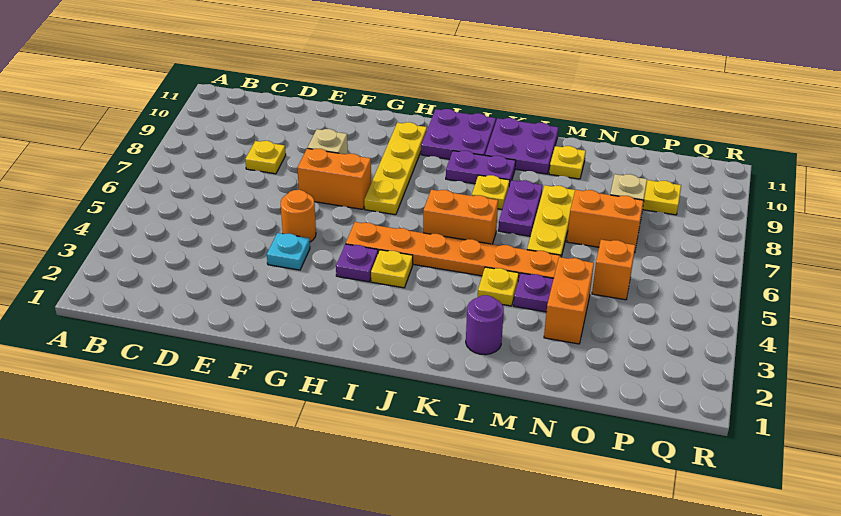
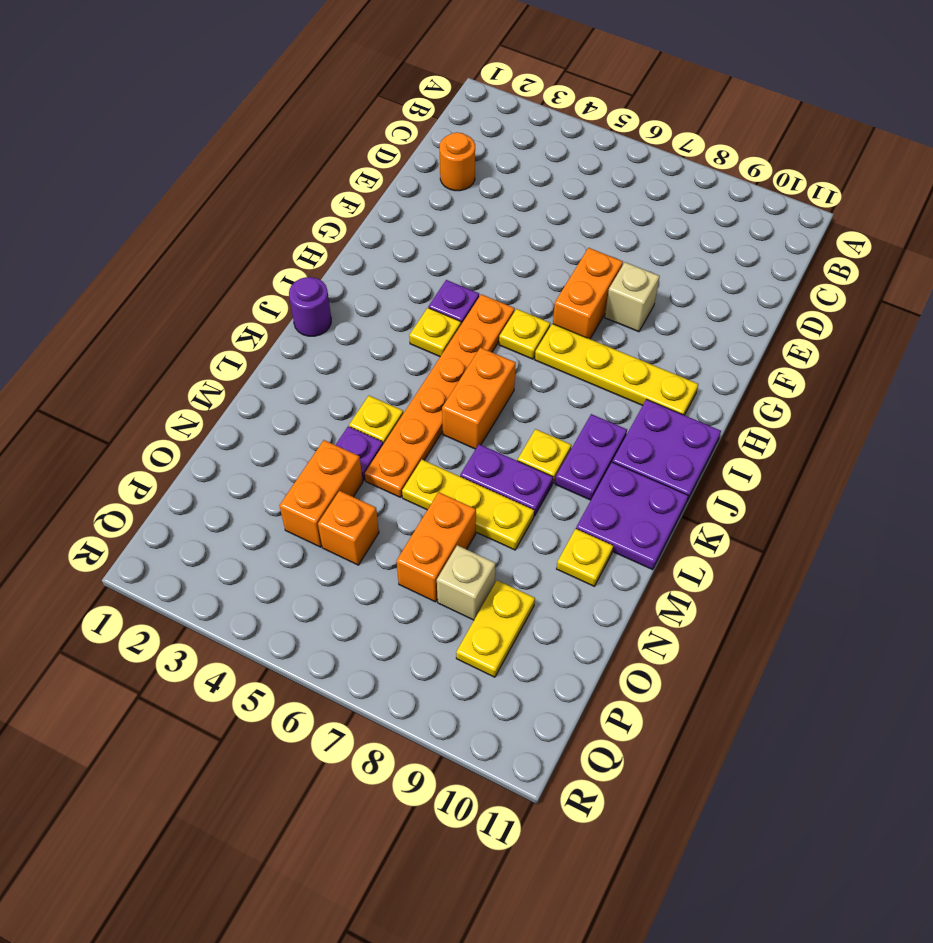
yellow 1x1 plate [245,141,286,174] -> yellow 1x1 plate moved to [499,309,550,359]
cyan 1x1 plate [267,233,310,270] -> none
orange 1x1 round brick [281,190,316,242] -> orange 1x1 round brick moved to [440,132,475,191]
purple 1x1 round brick [466,295,504,355] -> purple 1x1 round brick moved to [289,277,331,336]
orange 1x2 brick [544,257,594,344] -> orange 1x2 brick turned to [279,440,363,547]

